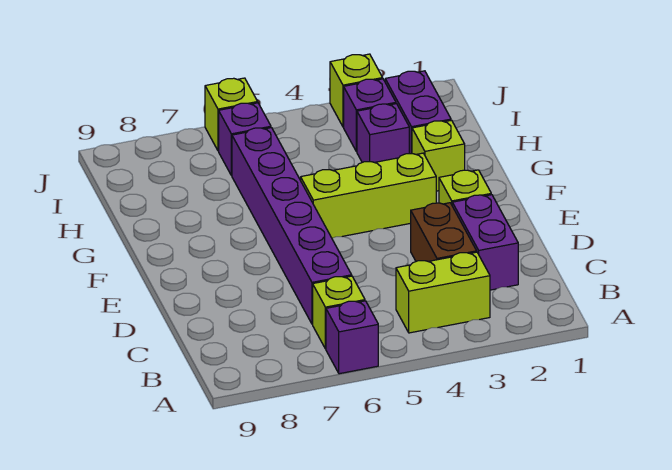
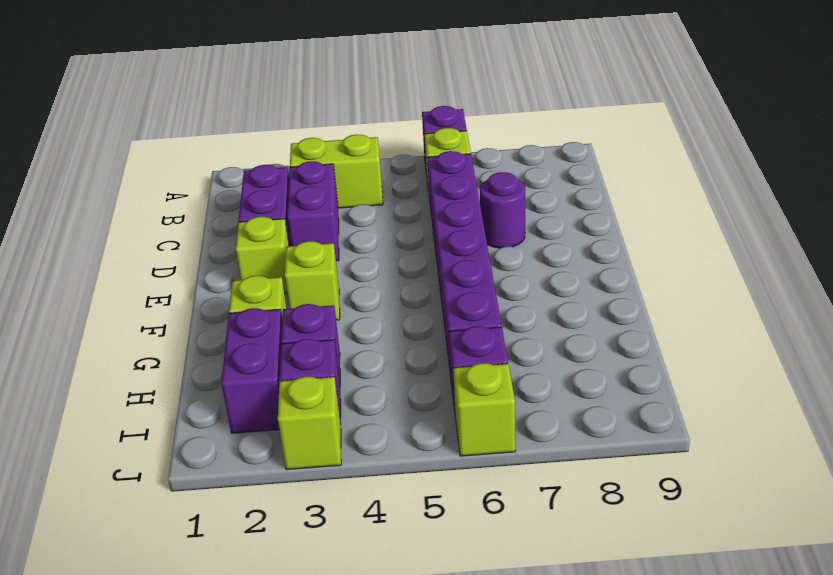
brown 1x2 brick [411,203,477,262] -> purple 1x2 brick [287,161,339,261]
none -> purple 1x1 round brick [480,172,525,248]
lime 1x3 brick [301,153,436,238] -> lime 1x1 brick [285,241,340,320]

